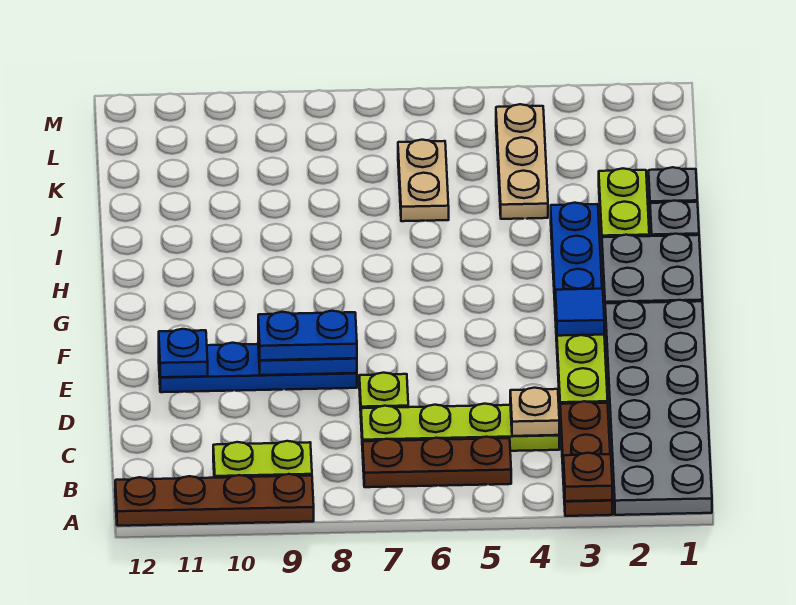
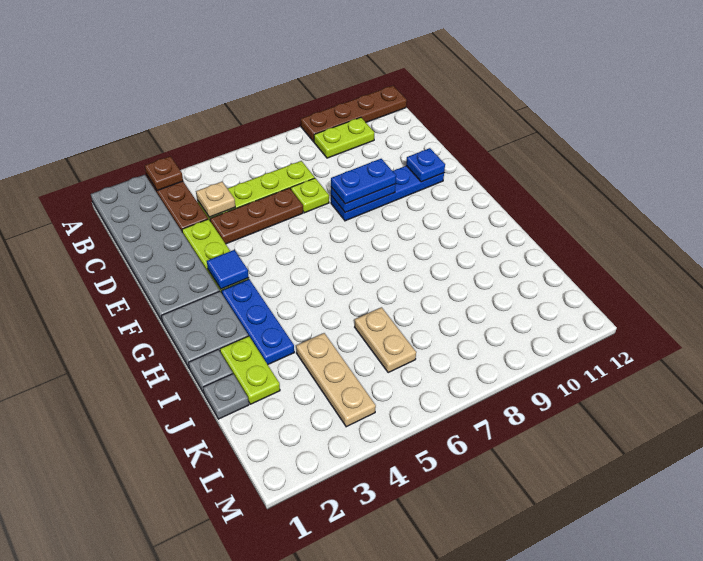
brown 1x3 plate [363,437,511,487] -> brown 1x3 plate moved to [210,188,303,244]

